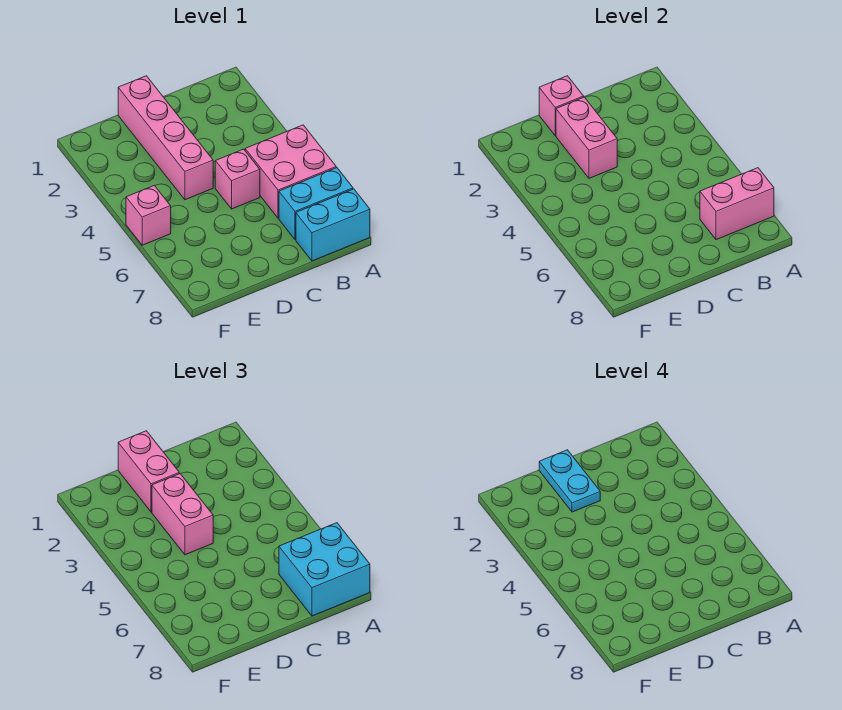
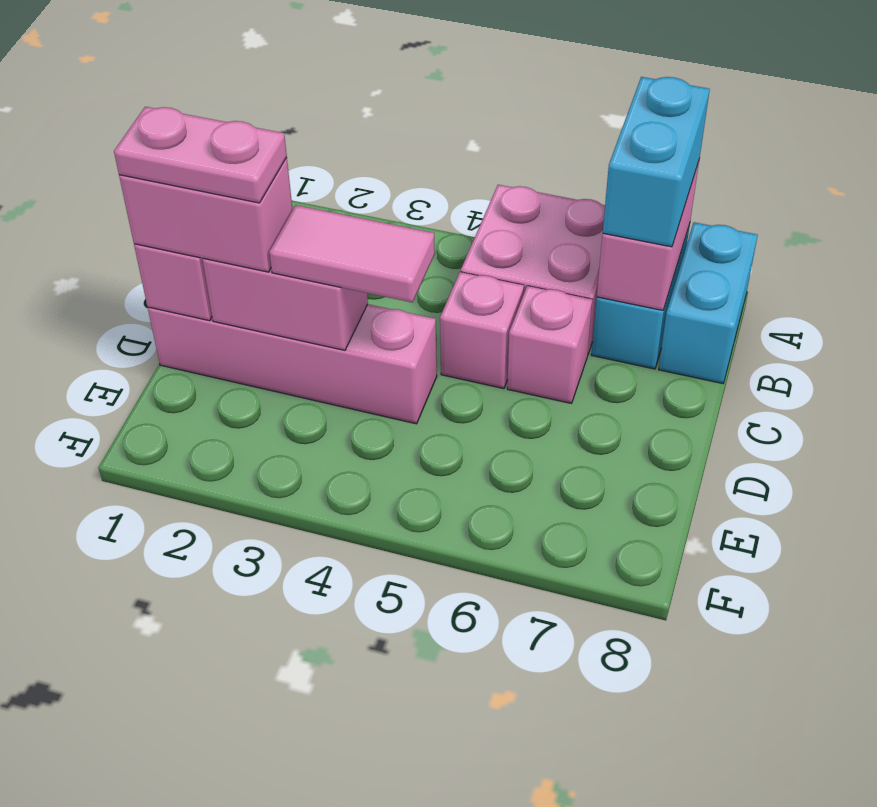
cyan 2x2 brick [279,523,370,616] -> cyan 1x2 brick [603,77,710,247]
cyan 1x2 plate [539,450,600,512] -> pink 1x2 plate [114,107,287,203]
pink 1x2 brick [152,474,213,555] -> pink 1x2 tile [269,205,435,303]
pink 1x1 brick [126,185,171,245] -> pink 1x1 brick moved to [507,286,592,403]

